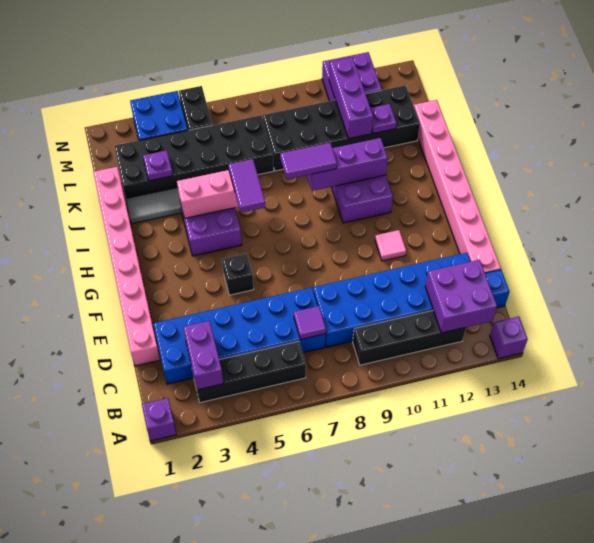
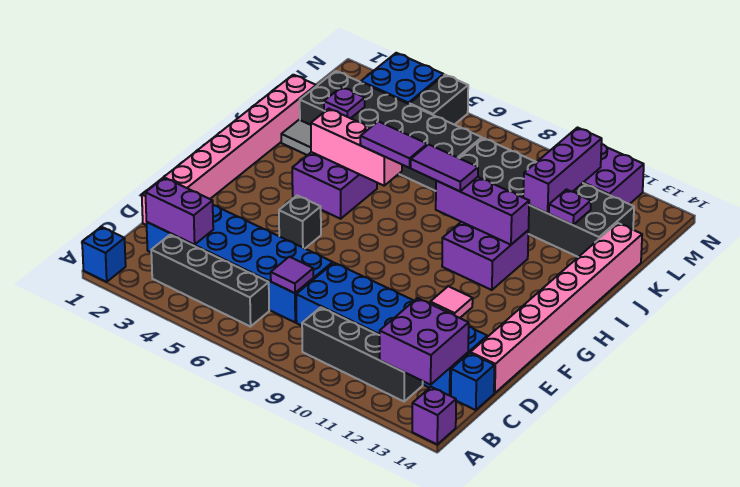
purple 1x1 brick [142,398,177,441] -> blue 1x1 brick [82,227,126,282]
purple 1x2 brick [183,321,223,390] -> purple 1x2 brick turned to [145,178,213,245]
purple 1x2 tile [228,159,266,213] -> purple 1x2 tile turned to [360,121,427,168]

